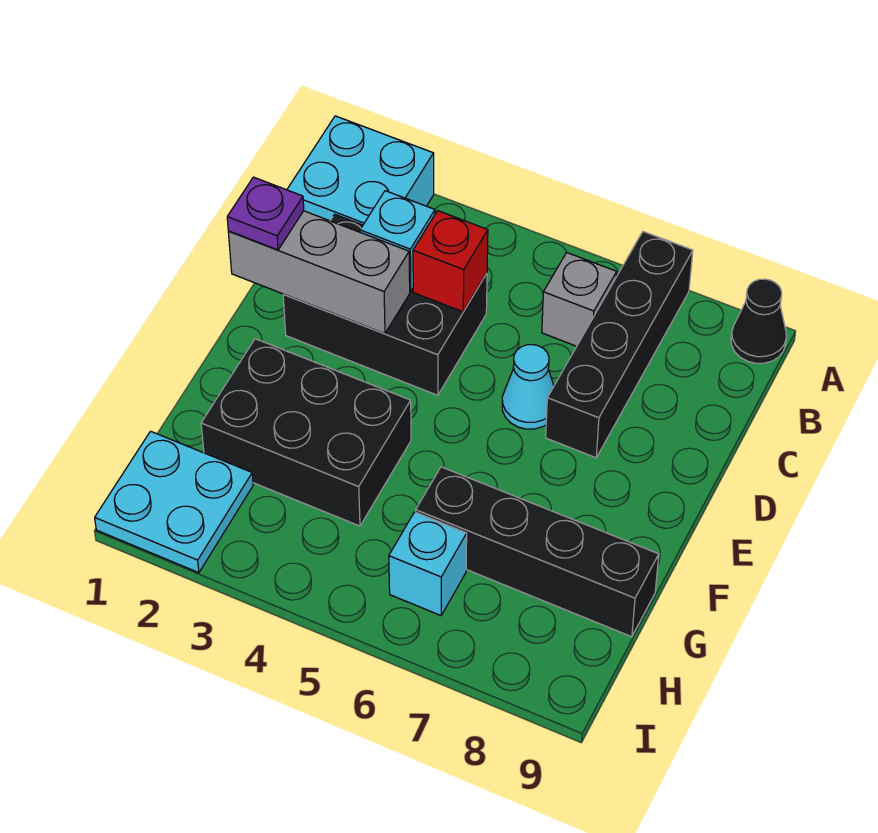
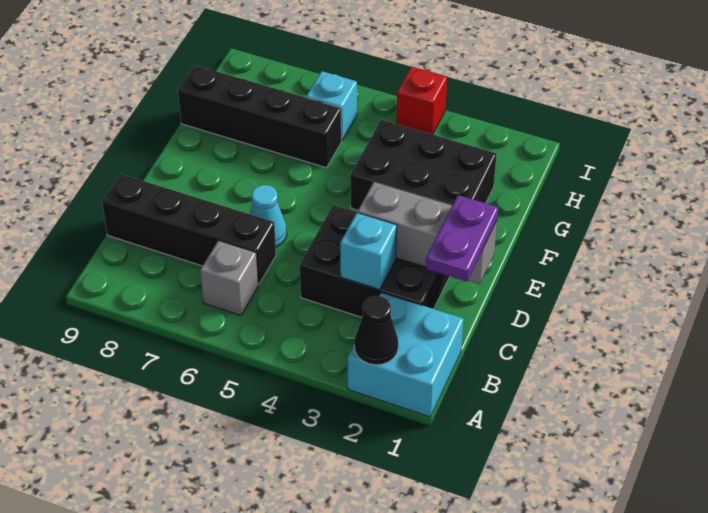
black 1x4 brick [546,232,693,458] -> black 1x4 brick turned to [102,174,276,284]
black 1x1 cone [731,279,786,363] -> black 1x1 cone moved to [354,296,398,365]
red 1x1 brick [413,211,488,312] -> red 1x1 brick moved to [396,67,447,135]
purple 1x1 plate [227,177,304,250] -> purple 1x2 plate [426,195,498,282]
cyan 2x2 plate [95,431,253,573] -> none

